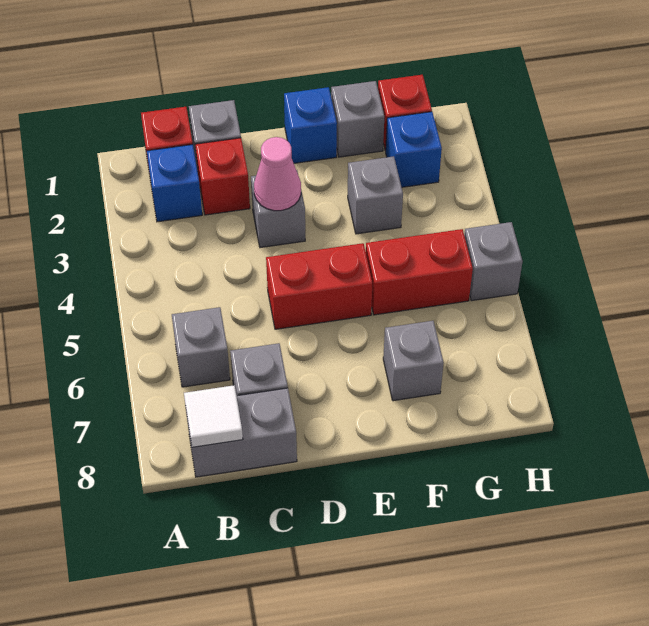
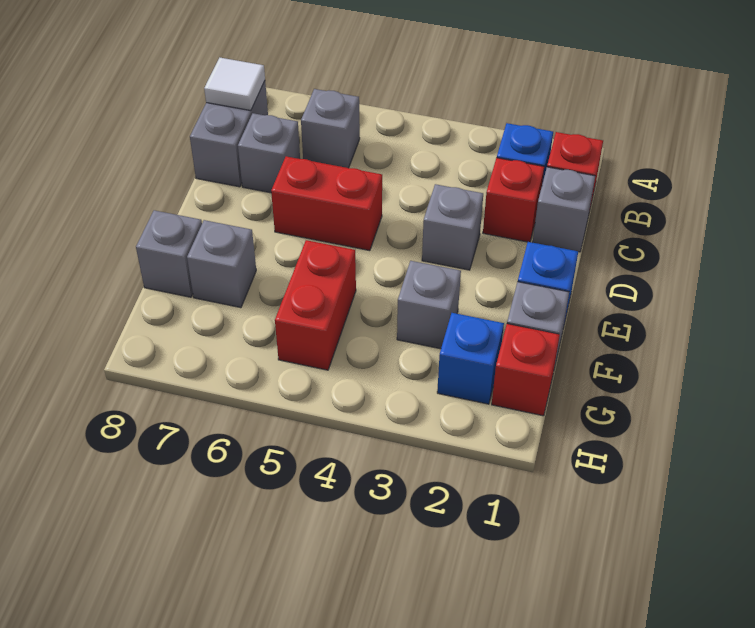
pink 1x1 cone [254,137,301,211] -> none
red 1x2 brick [266,243,372,329] -> red 1x2 brick turned to [271,156,382,251]
grey 1x1 brick [464,222,523,301] -> grey 1x1 brick moved to [136,210,202,297]

